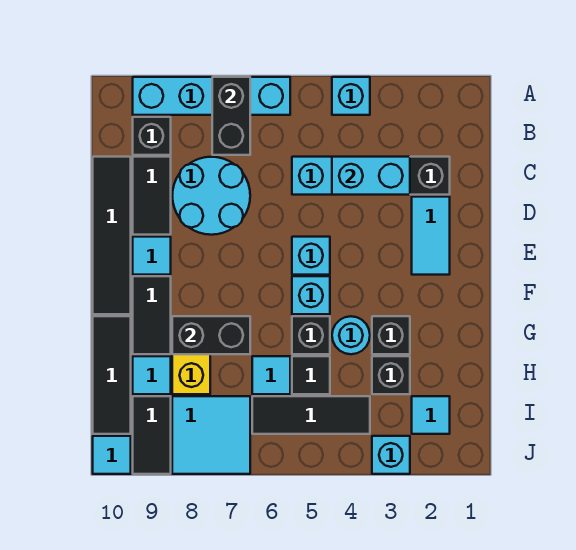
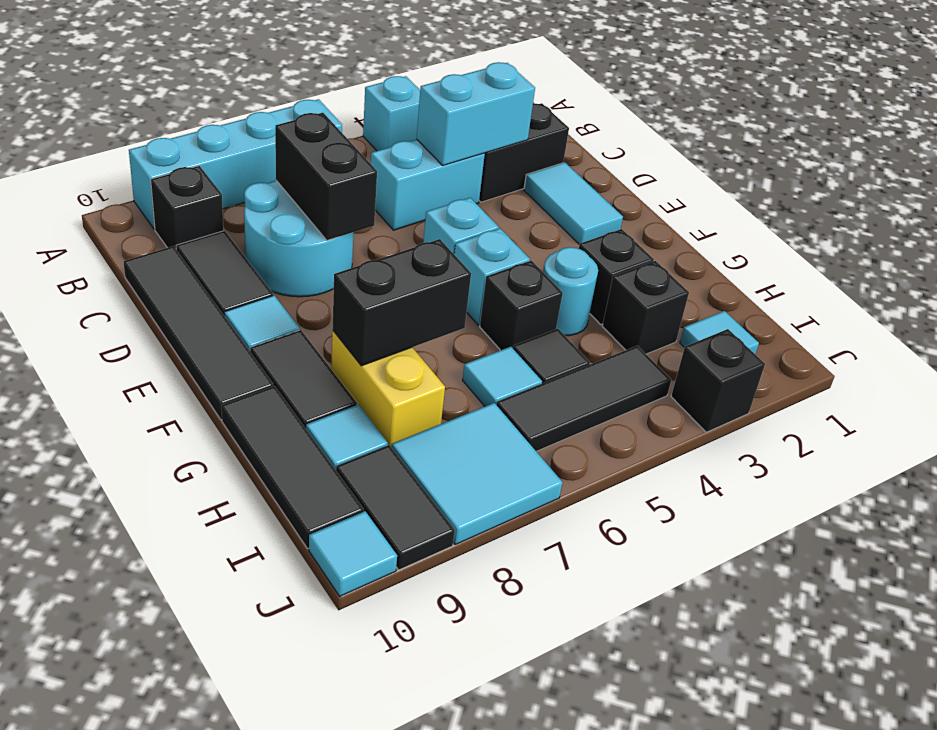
black 1x2 brick [212,77,250,155] -> black 1x2 brick moved to [275,113,377,240]
cyan 1x1 brick [372,436,410,474] -> black 1x1 brick [671,329,765,432]

